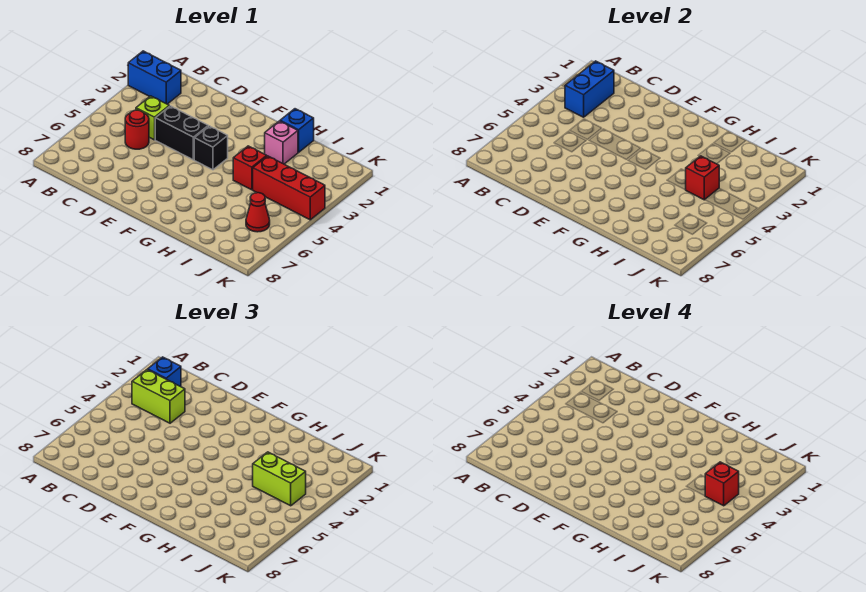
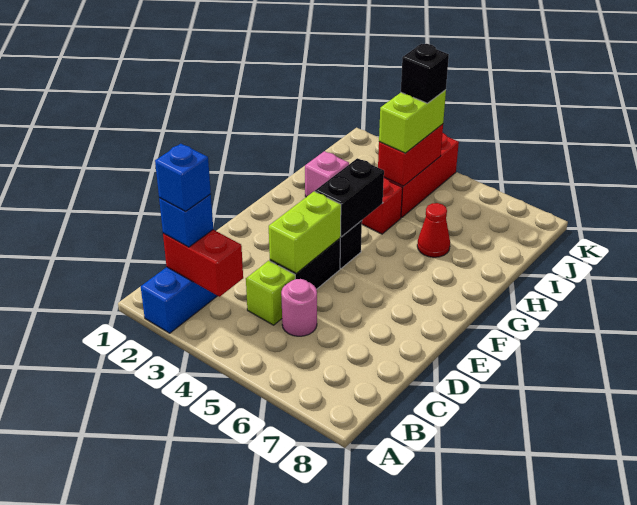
blue 1x2 brick [565,61,614,117] -> red 1x2 brick [163,230,243,297]
lime 1x2 brick [132,370,185,423] -> lime 1x2 brick moved to [269,191,341,273]
red 1x1 round brick [125,110,149,149] -> pink 1x1 round brick [281,279,317,336]
none -> black 1x2 brick [315,158,384,237]
blue 1x1 brick [280,109,314,152] -> blue 1x1 brick moved to [155,144,211,211]
red 1x1 brick [686,156,719,200] -> red 1x2 brick [378,124,443,186]
red 1x1 brick [705,462,739,506] -> black 1x1 brick [401,44,449,103]
red 1x1 cone [246,193,270,232] -> red 1x1 cone moved to [417,203,450,257]

